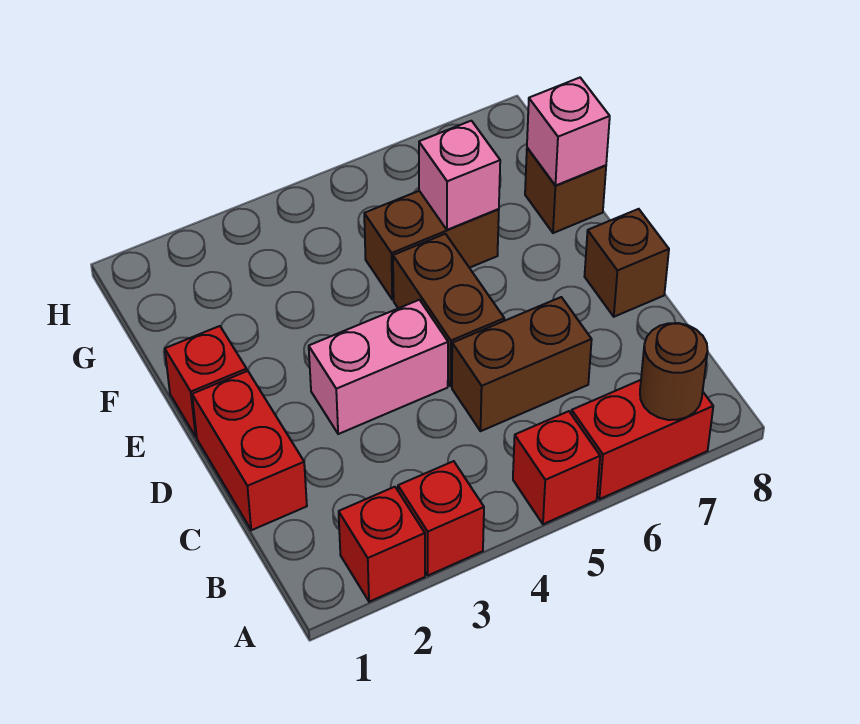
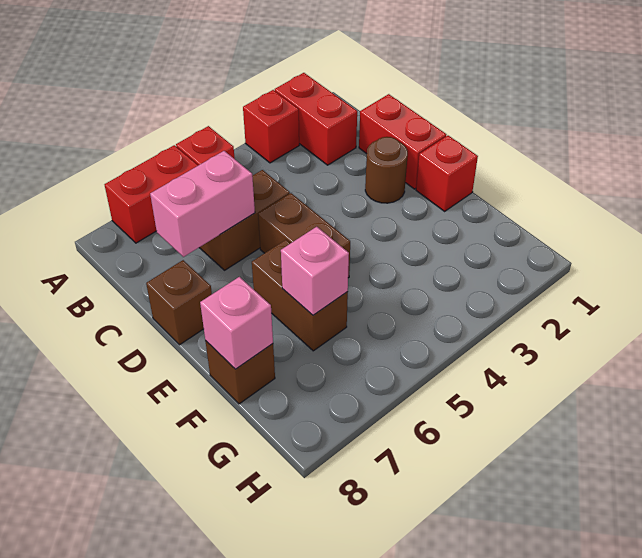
red 1x1 brick [339,487,425,602] -> red 1x2 brick [275,73,357,165]
brown 1x1 round brick [640,323,708,420] -> brown 1x1 round brick moved to [365,137,408,203]
pink 1x2 brick [309,300,448,434] -> pink 1x2 brick moved to [150,151,255,257]
brown 1x2 brick [364,191,499,299] -> brown 1x2 brick turned to [252,240,348,351]

